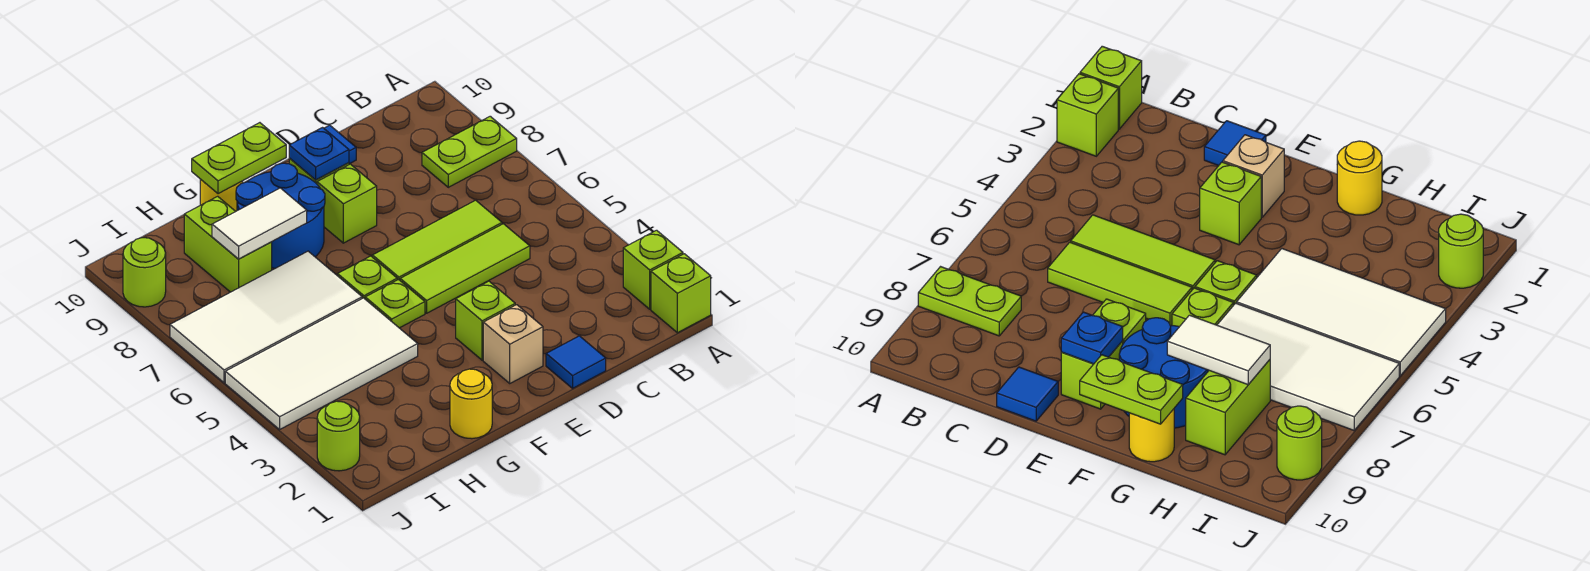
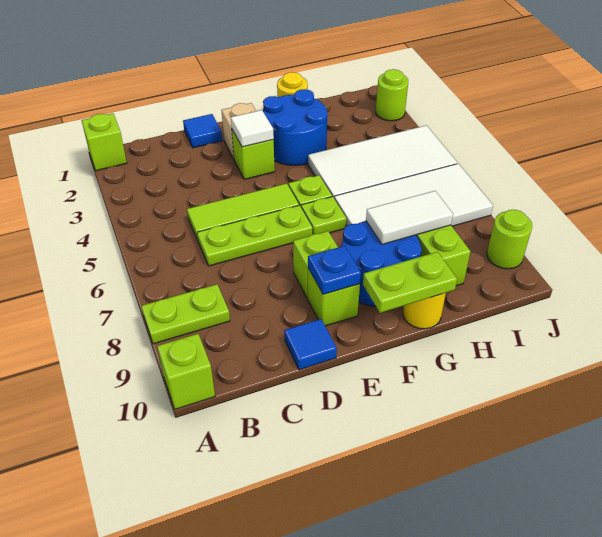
lime 1x1 brick [623,230,683,309] -> lime 1x1 brick moved to [157,334,215,409]
lime 1x3 tile [372,200,502,280] -> lime 1x3 plate [197,205,312,266]
none -> white 1x1 tile [231,110,274,147]
none -> blue 2x2 round brick [263,89,327,165]

